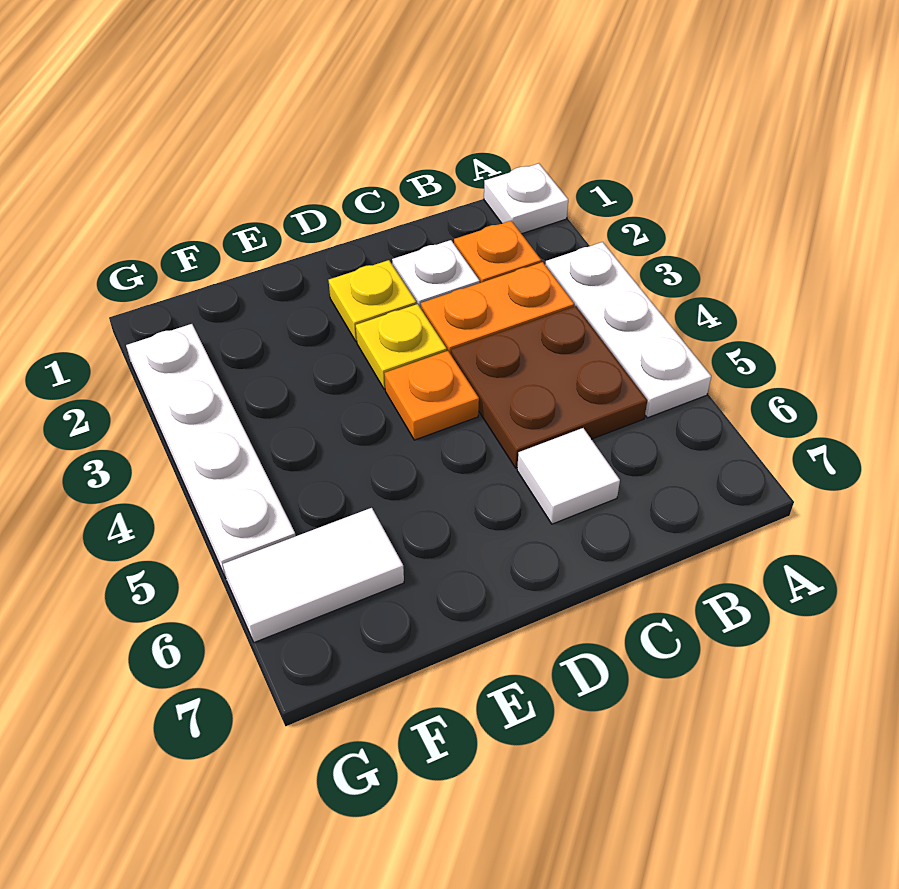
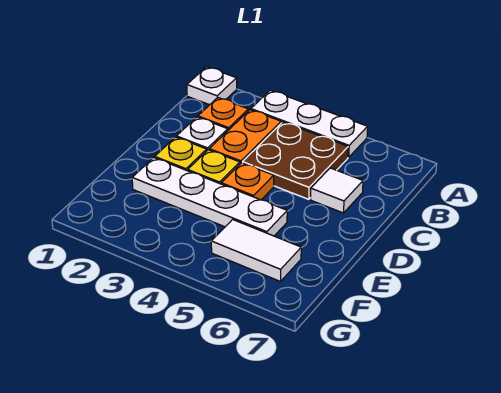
white 1x2 tile [223,508,404,643] -> white 1x2 tile turned to [211,220,301,282]
white 1x4 plate [126,324,296,578] -> white 1x4 plate moved to [132,158,287,236]

